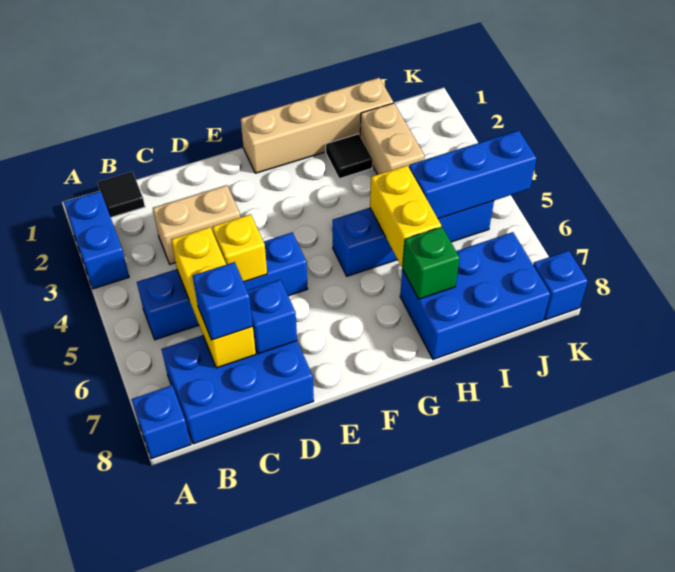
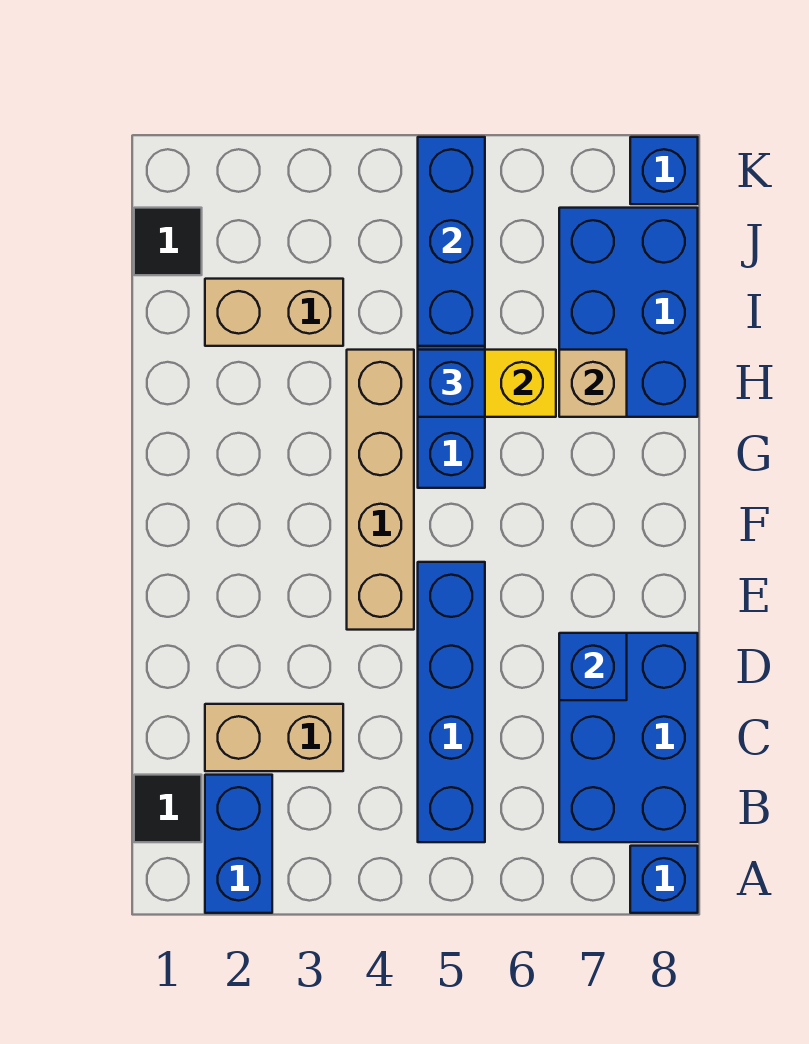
blue 1x2 brick [64,191,129,289] -> blue 1x2 brick turned to [205,775,272,913]
tan 1x2 brick [153,185,240,264] -> tan 1x2 brick turned to [205,704,343,771]
yellow 1x3 brick [171,227,256,368] -> none
blue 1x1 brick [193,262,253,340] -> blue 1x1 brick moved to [418,350,485,417]
yellow 1x1 brick [212,214,267,282] -> none
tan 1x4 brick [241,78,393,173] -> tan 1x4 brick moved to [347,350,414,630]
black 1x1 tile [326,134,372,179] -> black 1x1 tile moved to [134,208,202,275]
green 1x1 brick [402,227,460,299] -> tan 1x1 brick [559,350,627,417]

